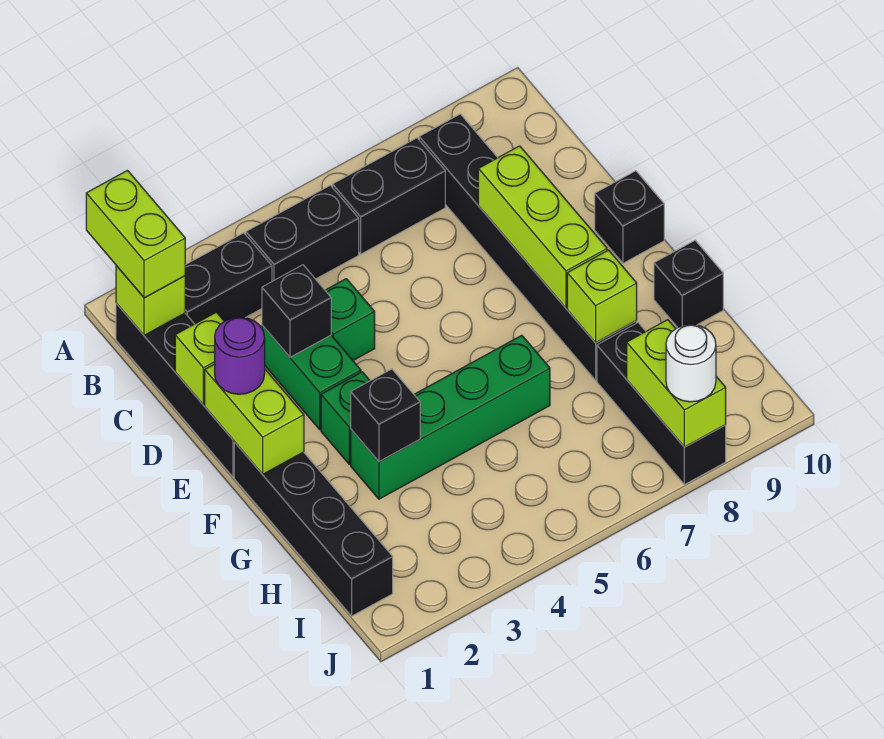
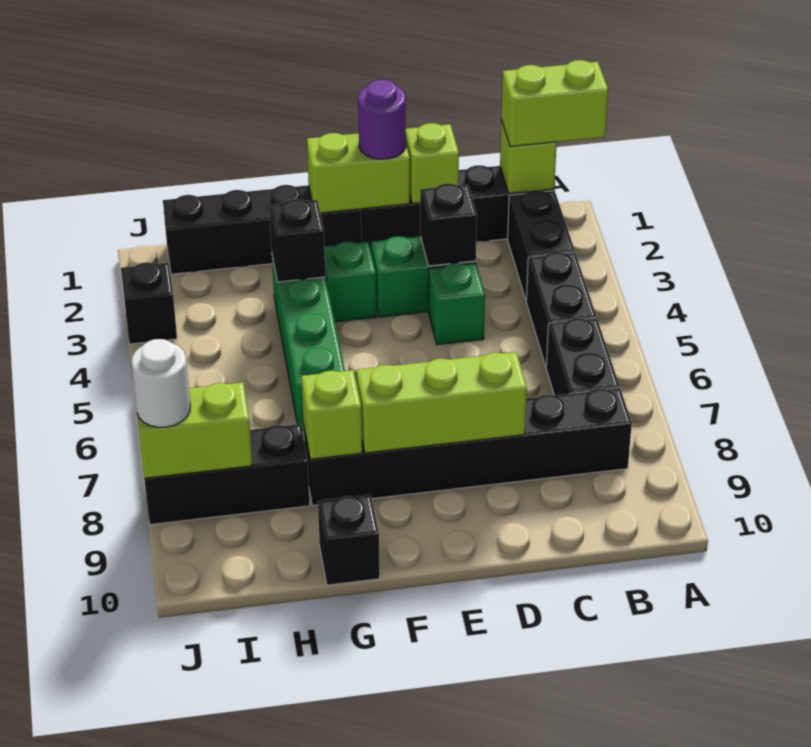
black 1x1 brick [595,171,664,263] -> black 1x1 brick moved to [121,262,177,344]

